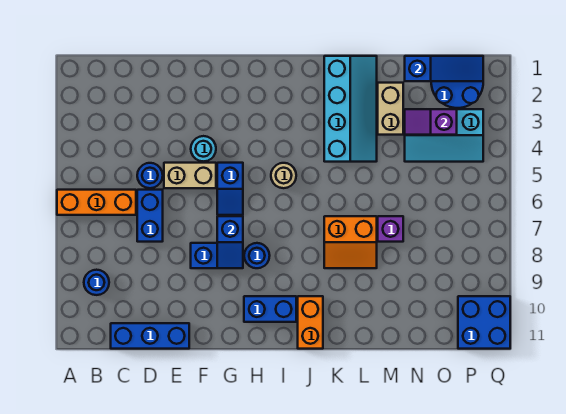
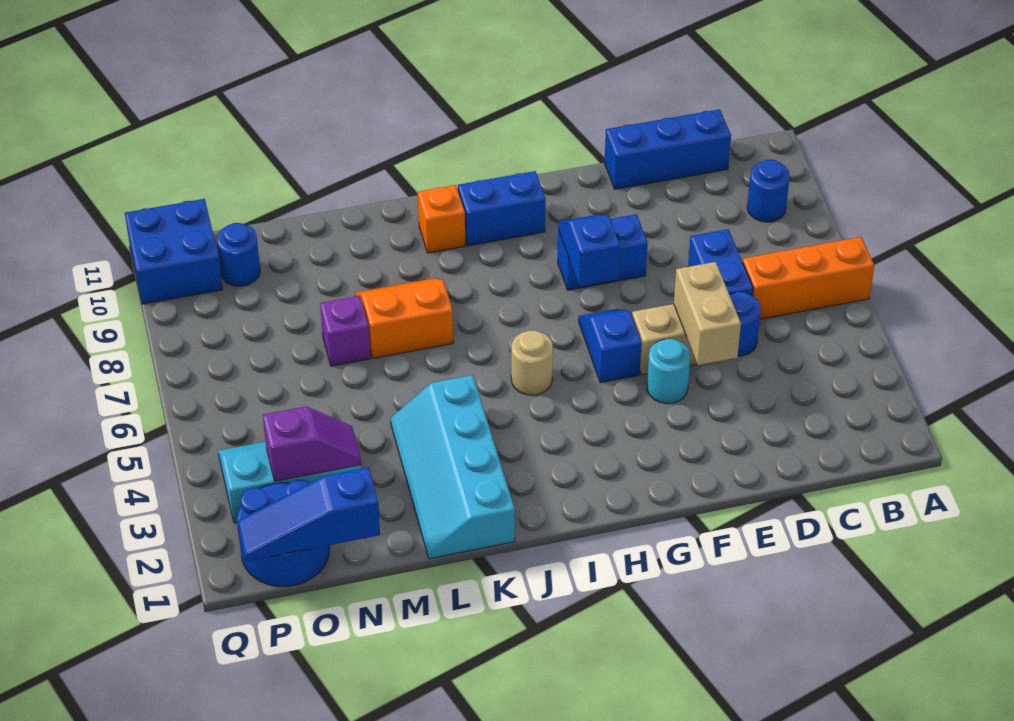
blue 1x1 round brick [244,243,270,268] -> blue 1x1 round brick moved to [217,223,260,286]
orange 1x2 brick [298,296,323,349] -> orange 1x1 brick [418,185,465,253]
tan 1x2 brick [378,83,403,135] -> tan 1x2 brick moved to [674,262,741,365]

